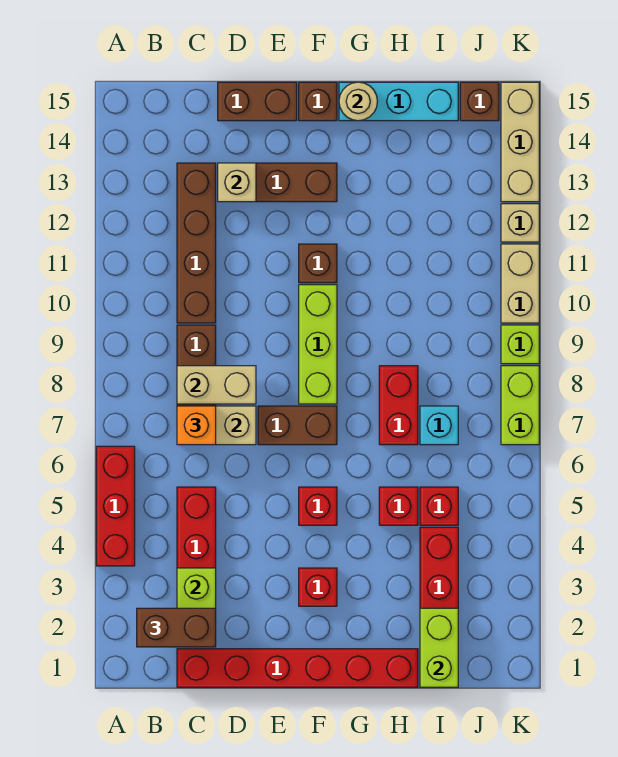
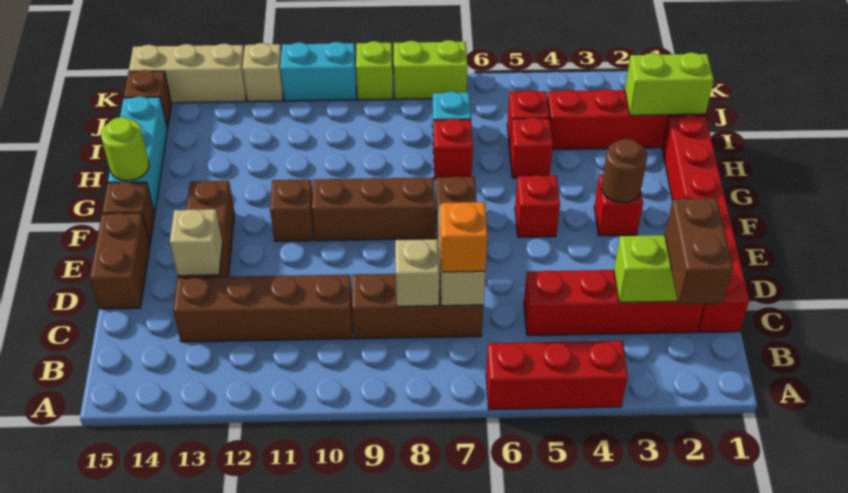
tan 1x2 brick [177,366,256,404] -> tan 1x1 brick [395,239,439,306]
none -> brown 1x1 round brick [602,139,647,203]
lime 1x3 brick [299,285,337,404] -> brown 1x3 brick [312,177,435,241]
tan 1x1 round brick [339,82,377,121] -> lime 1x1 round brick [101,117,149,181]
red 1x2 brick [379,366,418,445] -> red 1x1 brick [433,119,473,179]
tan 1x2 brick [501,244,539,323] -> cyan 1x2 brick [280,42,356,101]

